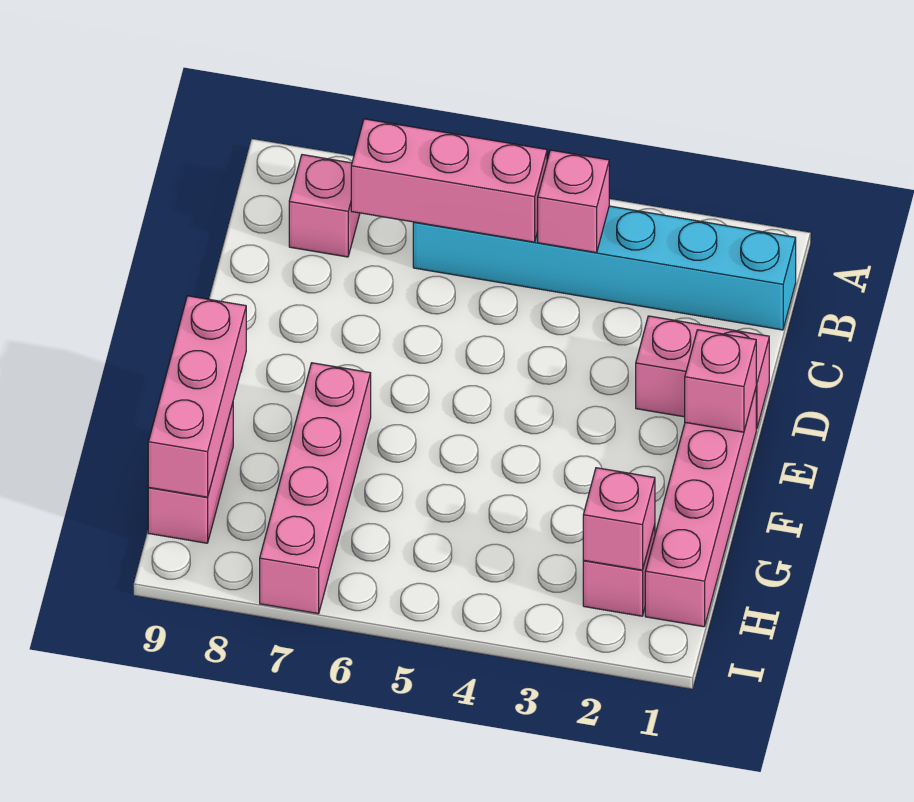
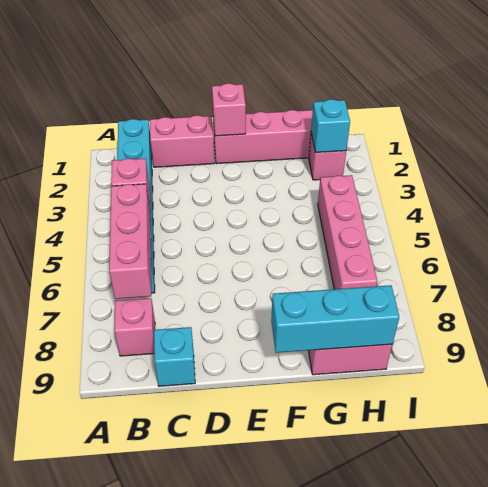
none -> cyan 1x1 brick [154,327,195,386]
pink 1x2 brick [636,316,769,429] -> pink 1x2 brick turned to [150,115,214,167]
pink 1x4 brick [260,363,371,614] -> pink 1x4 brick turned to [318,175,377,289]
pink 1x3 brick [148,296,246,497] -> cyan 1x3 brick [271,285,399,353]
pink 1x1 brick [583,468,655,570] -> cyan 1x1 brick [311,99,350,152]

